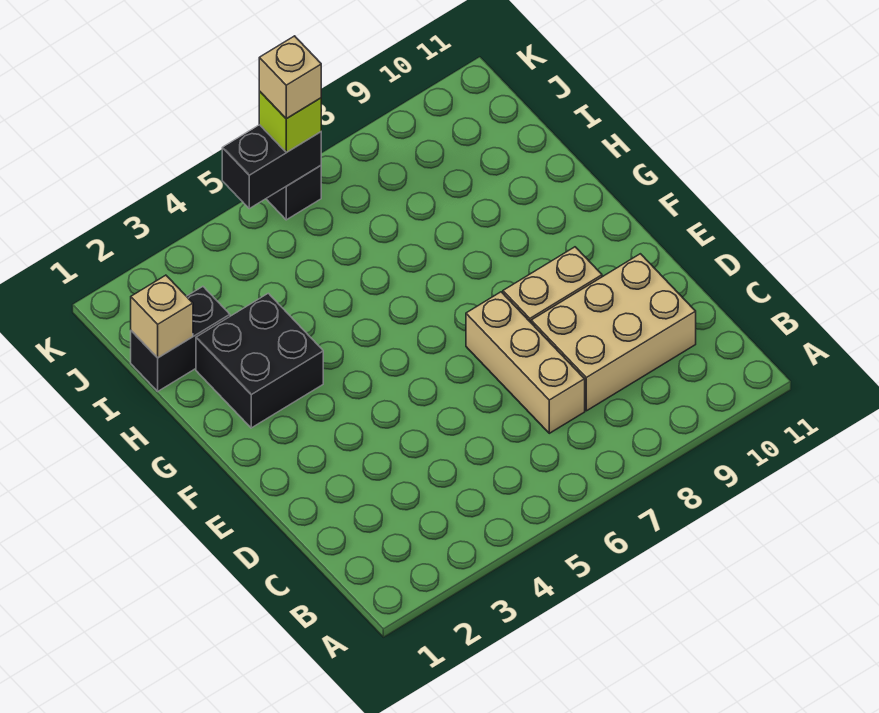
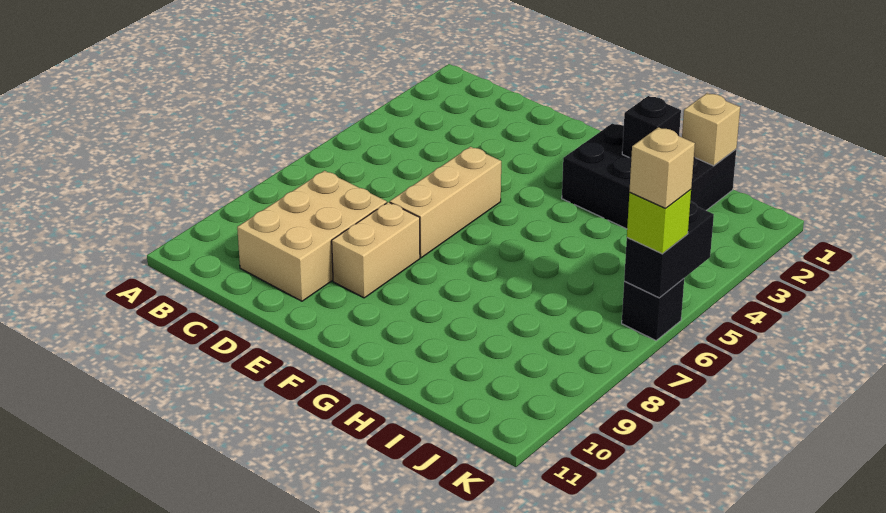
tan 1x3 brick [466,292,585,433] -> tan 1x3 brick turned to [390,147,501,258]
none -> black 1x1 brick [622,96,681,158]

